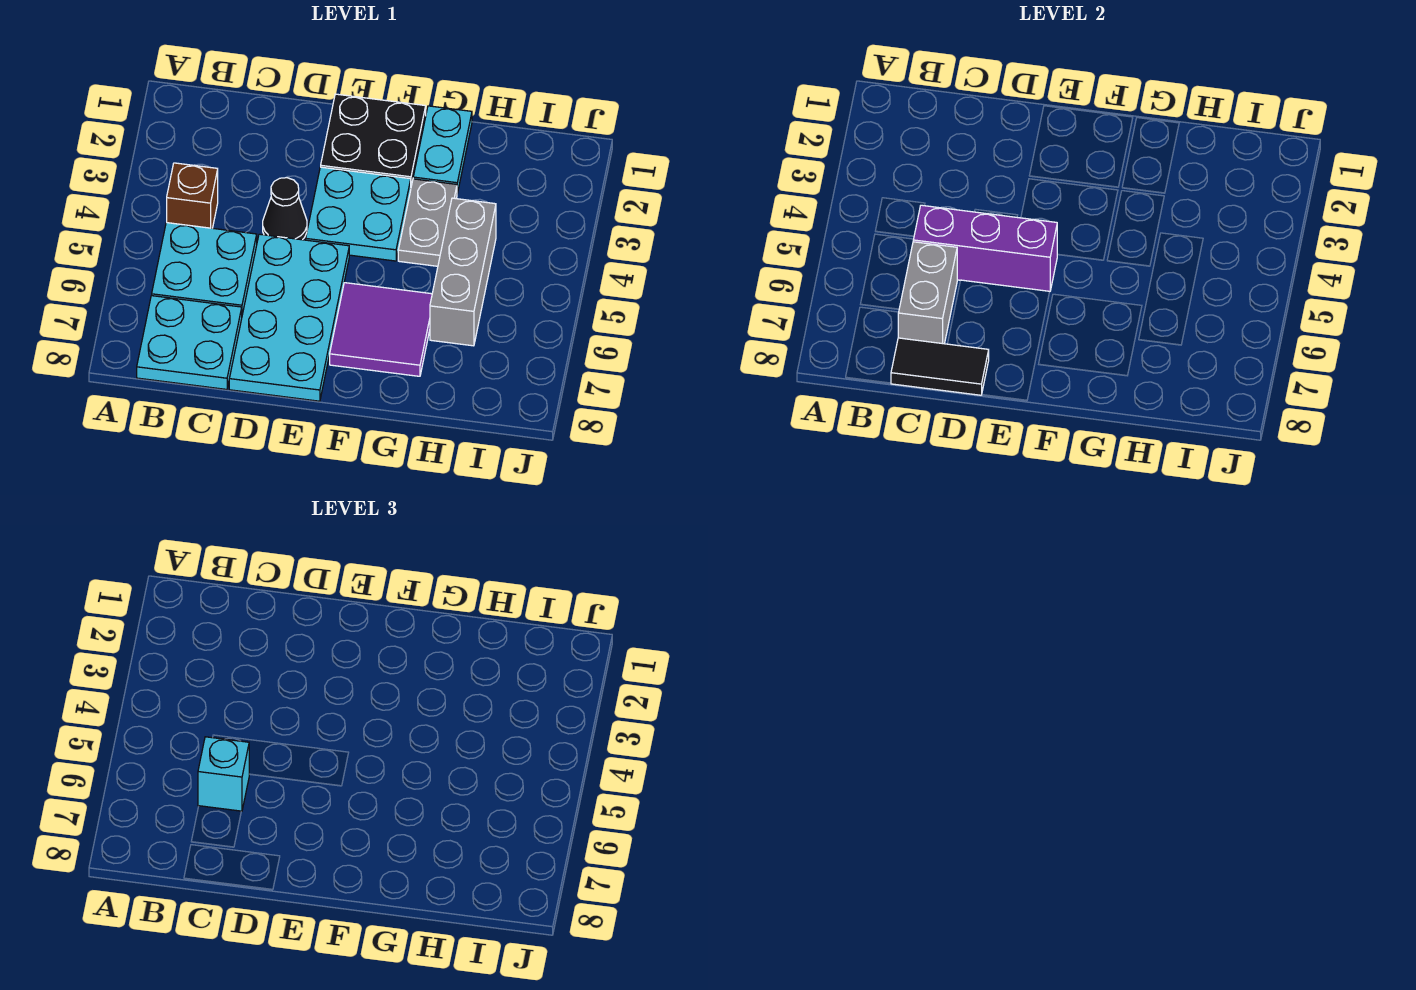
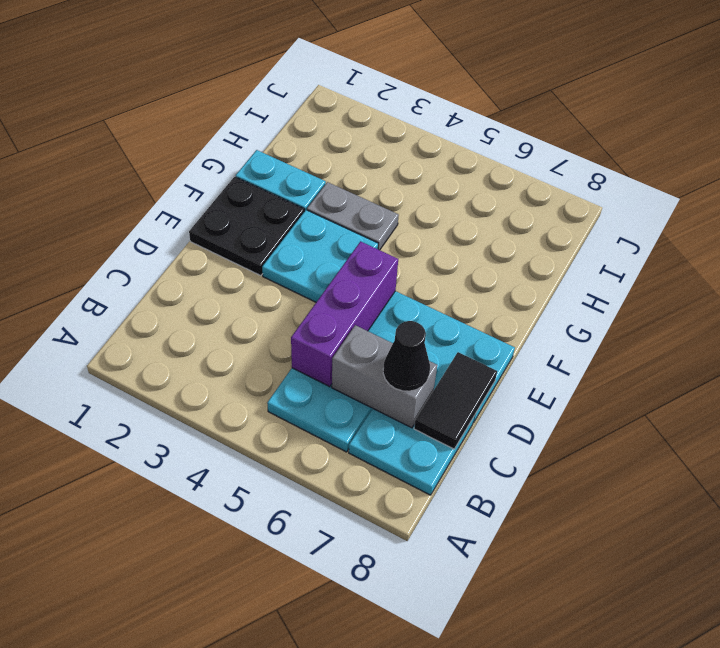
brown 1x1 brick [167,163,218,228] -> none
cyan 1x1 brick [198,737,249,811] -> none
black 1x1 cone [263,178,307,240] -> black 1x1 cone moved to [383,321,430,391]
purple 2x2 tile [330,283,432,376] -> none
grey 1x3 brick [430,198,496,346] -> none

